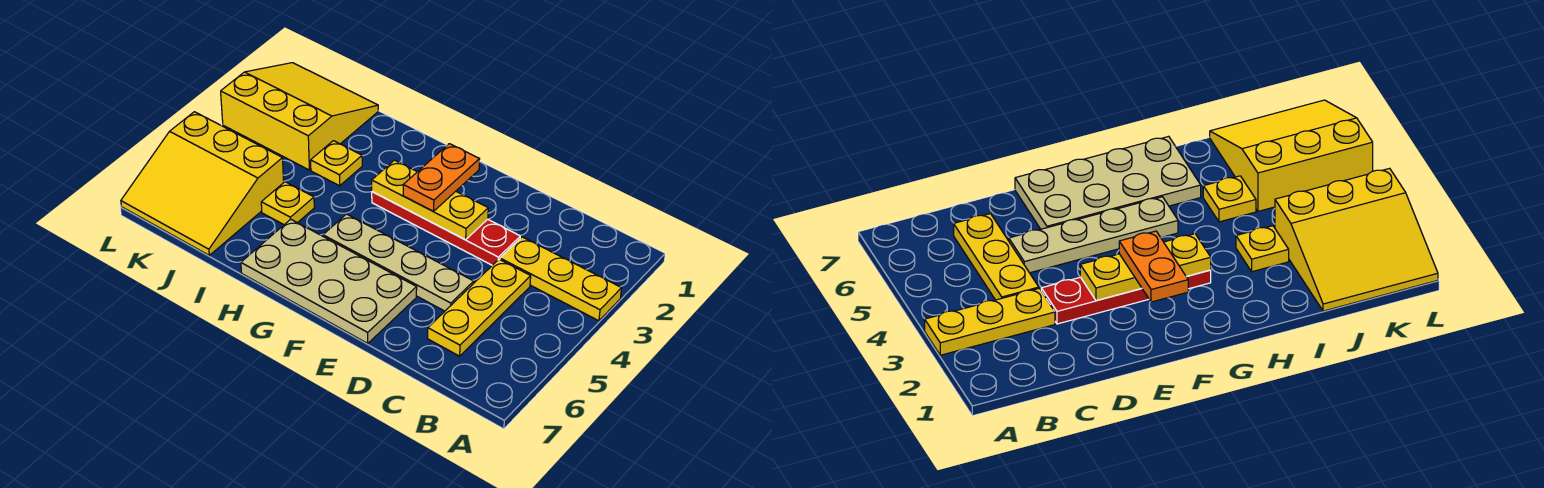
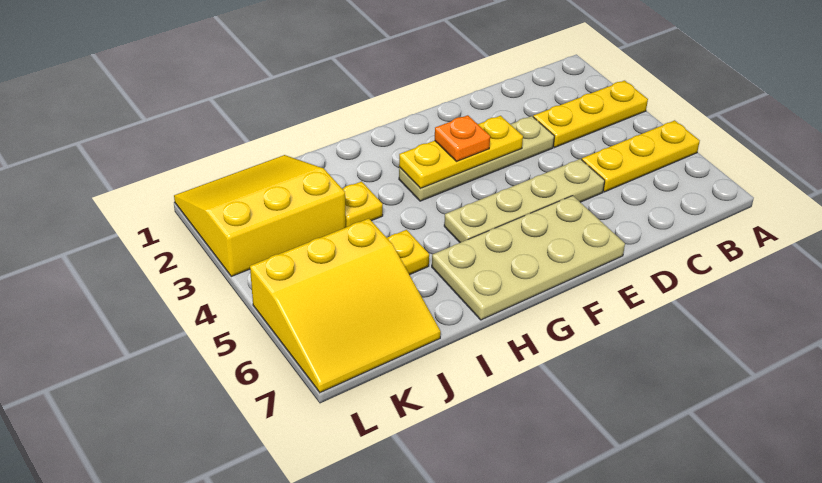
yellow 1x3 plate [428,259,531,356] -> yellow 1x3 plate turned to [582,120,700,192]
red 1x4 plate [372,192,520,265] -> tan 1x4 plate [399,116,554,201]
orange 1x2 plate [403,144,480,211] -> orange 1x1 plate [435,115,490,161]

